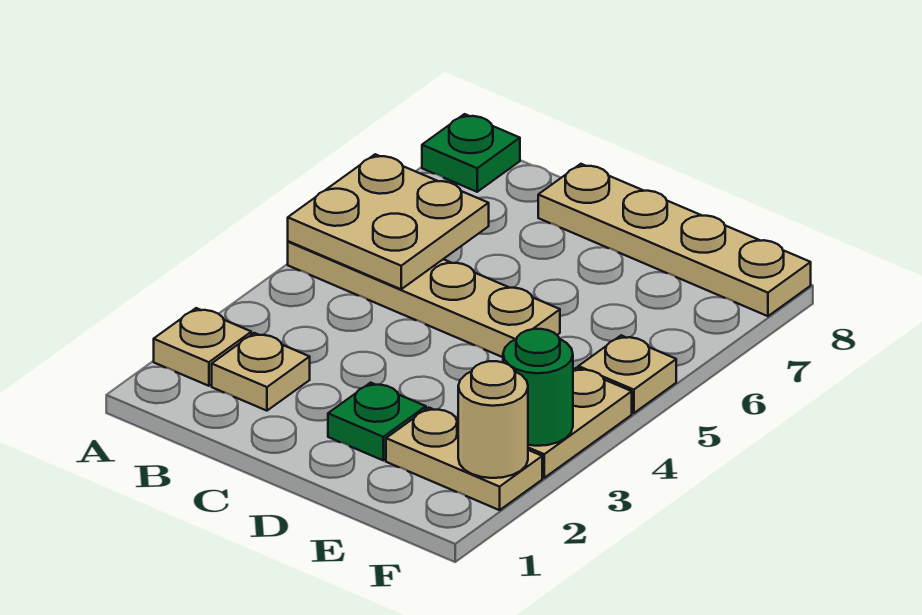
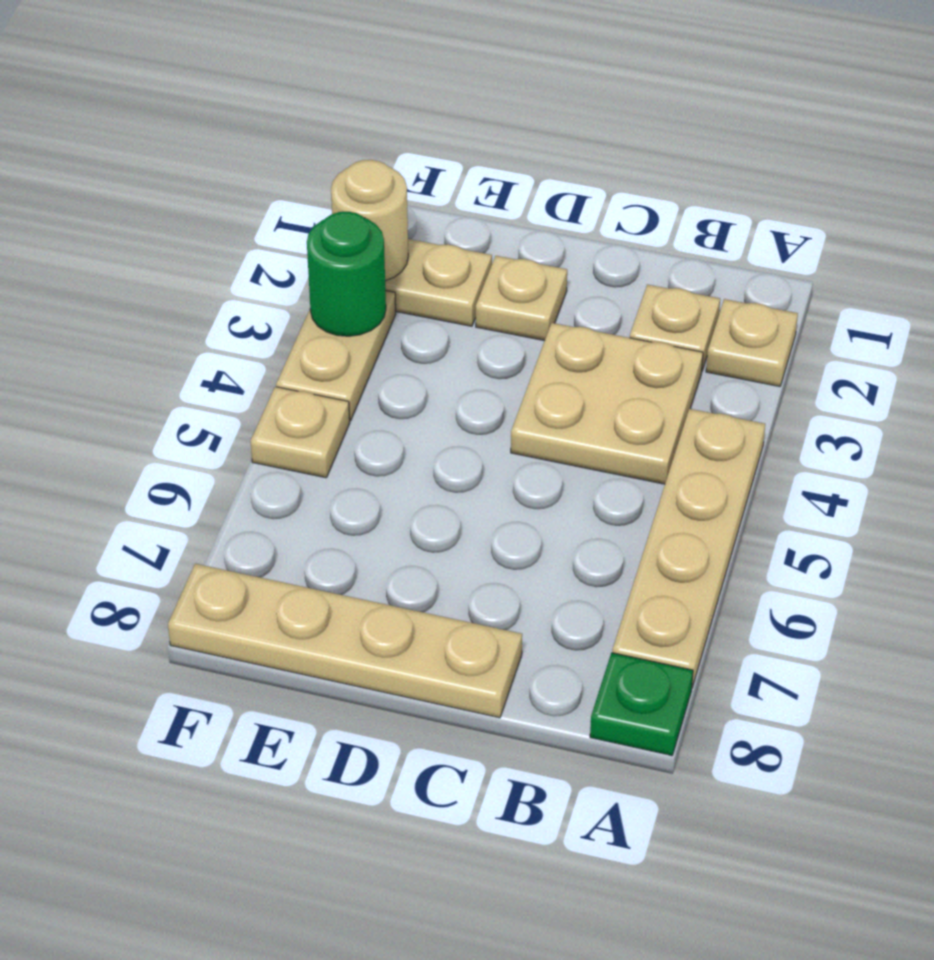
tan 1x4 plate [288,241,560,357] -> tan 1x4 plate turned to [612,409,765,687]
tan 2x2 plate [288,154,489,289] -> tan 2x2 plate moved to [511,323,703,484]
green 1x1 plate [328,383,426,460] -> tan 1x1 plate [476,256,567,341]

